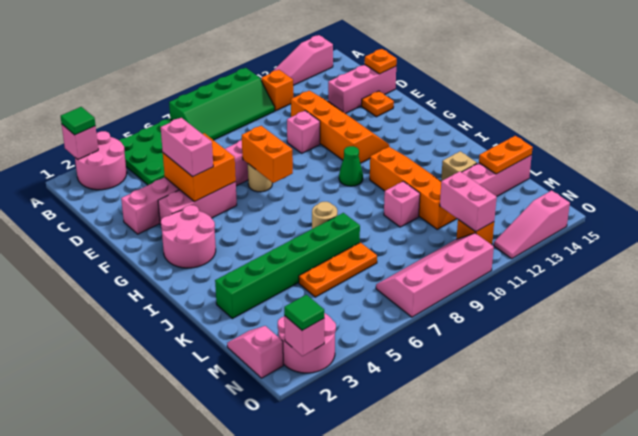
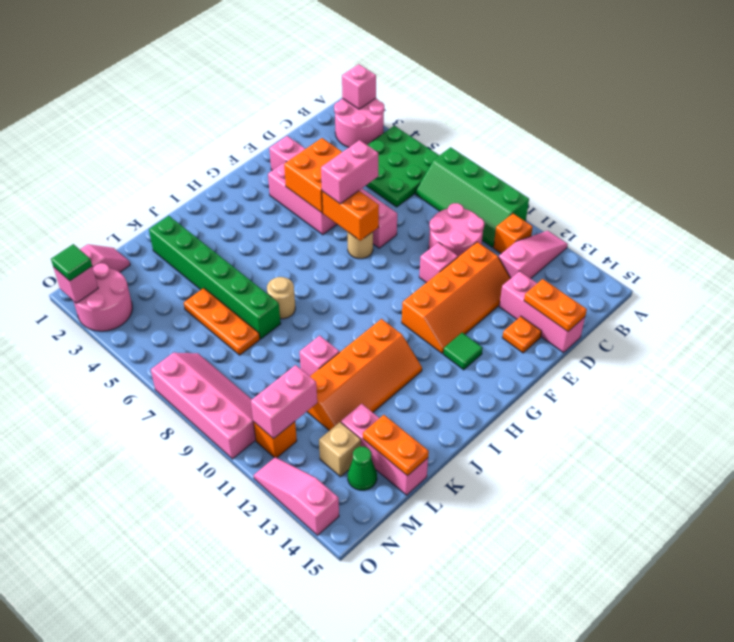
green 1x1 tile [61,107,95,135] -> green 1x1 tile moved to [443,333,483,370]
pink 1x3 slope [273,35,333,86] -> pink 1x3 slope turned to [499,231,568,279]
orange 1x1 plate [365,49,397,74] -> orange 1x2 plate [524,279,587,331]
pink 1x2 brick [161,118,213,177] -> pink 1x2 brick moved to [321,140,378,204]
orange 1x2 brick [242,126,293,183] -> orange 1x2 brick turned to [322,191,379,241]
pink 2x2 round brick [161,205,216,268] -> pink 2x2 round brick moved to [429,203,484,257]
green 1x1 cone [339,146,363,186] -> green 1x1 cone moved to [348,447,377,490]
tan 1x1 brick [441,151,477,181] -> tan 1x1 brick moved to [319,422,361,477]

